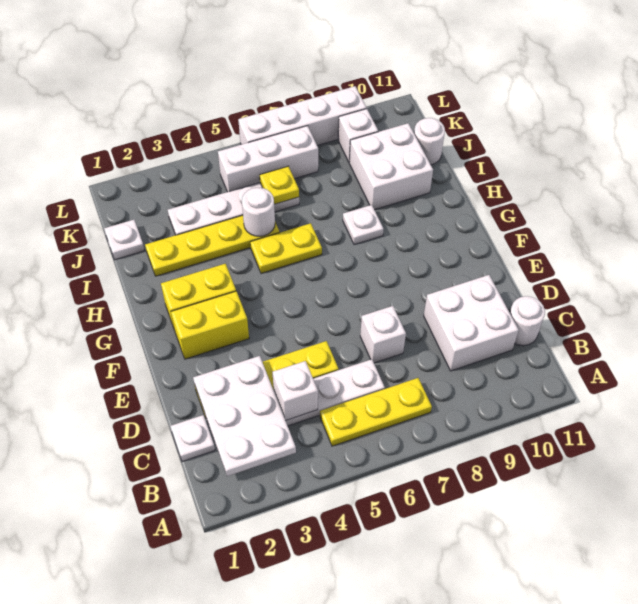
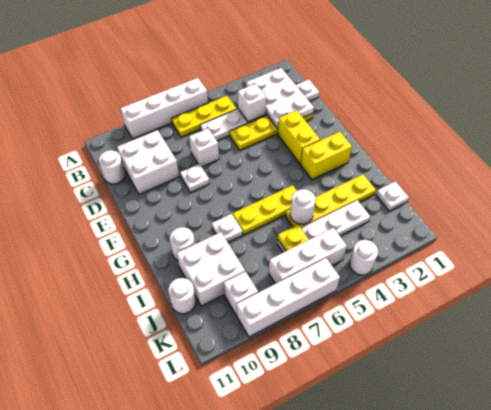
none -> white 1x4 brick [120,78,208,139]
none -> white 1x1 plate [180,164,210,192]
yellow 1x2 brick [171,291,249,359] -> yellow 1x2 brick turned to [278,110,320,164]
yellow 1x2 plate [250,223,322,273] -> yellow 1x3 plate [233,185,297,235]
none -> white 1x1 round brick [170,227,195,261]
none -> white 1x1 round brick [349,240,378,275]

